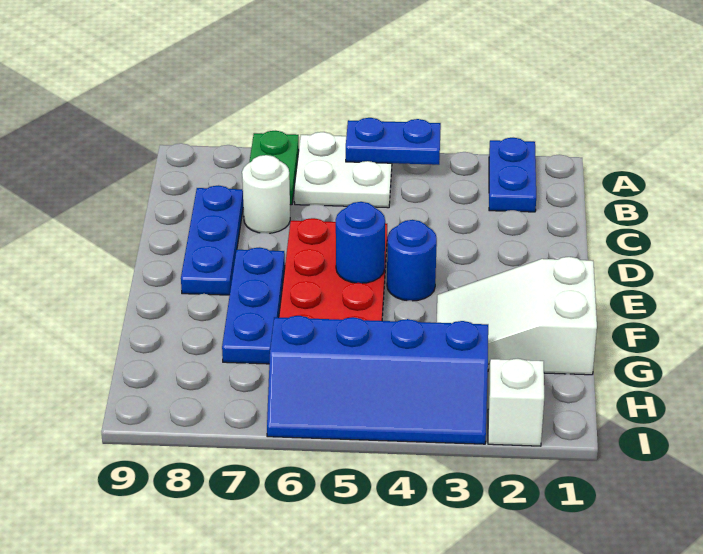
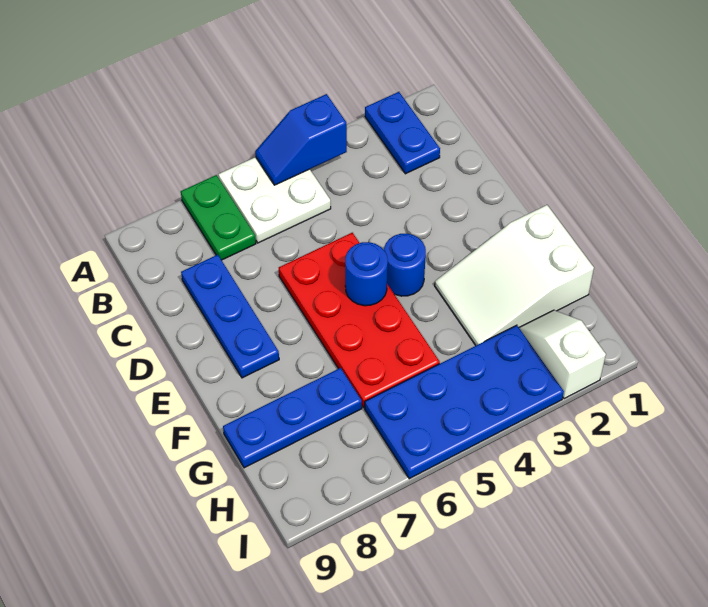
blue 1x2 plate [346,118,441,165] -> blue 1x2 slope [255,94,347,185]
white 1x1 round brick [242,155,290,233] -> none
blue 1x3 plate [222,247,285,364] -> blue 1x3 plate turned to [223,368,362,468]
blue 2x4 slope [267,316,488,444] -> blue 2x4 plate [365,325,564,479]

